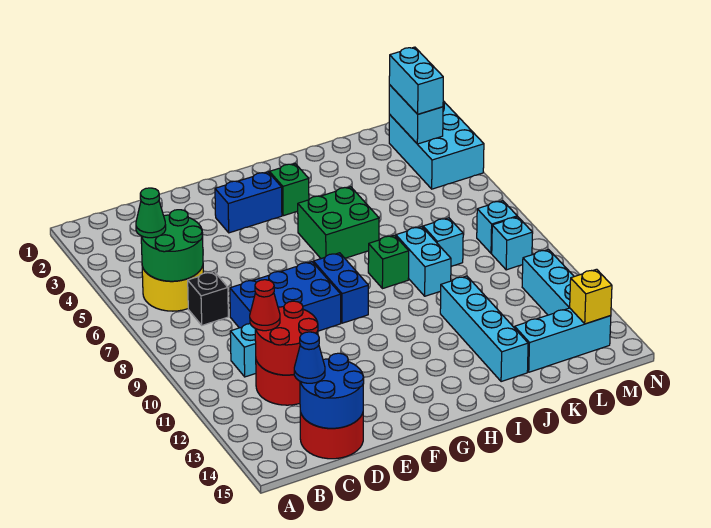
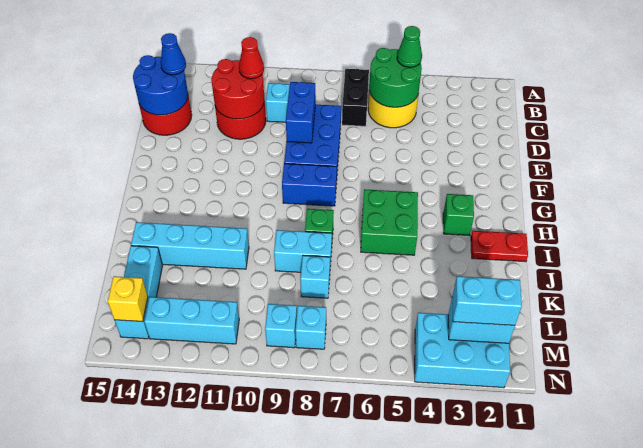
black 1x1 brick [188,272,228,325] -> black 1x2 brick [342,69,369,126]
blue 1x2 brick [215,172,282,233] -> blue 1x2 brick moved to [286,82,316,143]
none -> red 1x2 plate [471,231,528,262]

